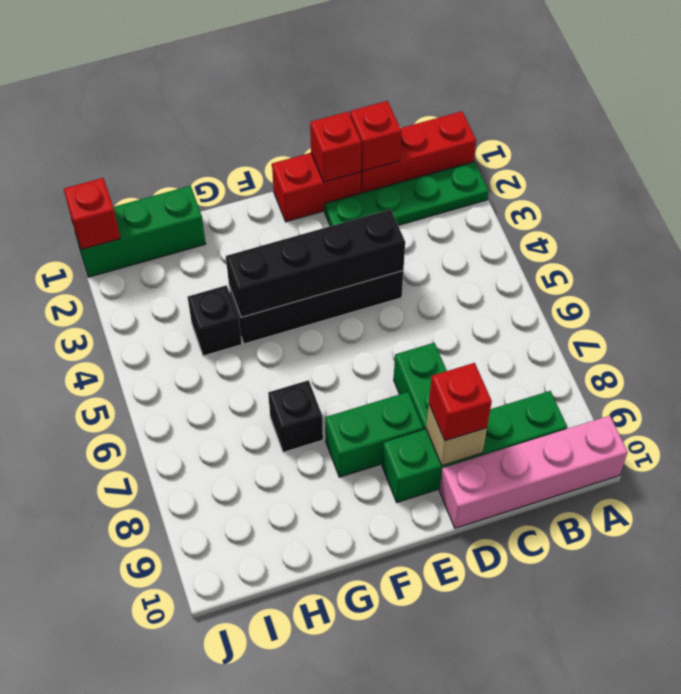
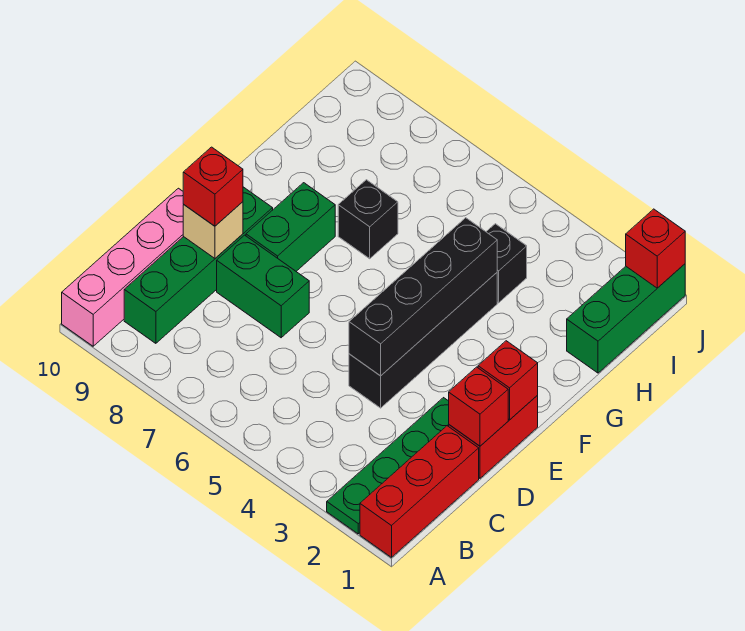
red 1x1 brick [350,101,401,171] -> red 1x1 brick moved to [478,341,538,420]

